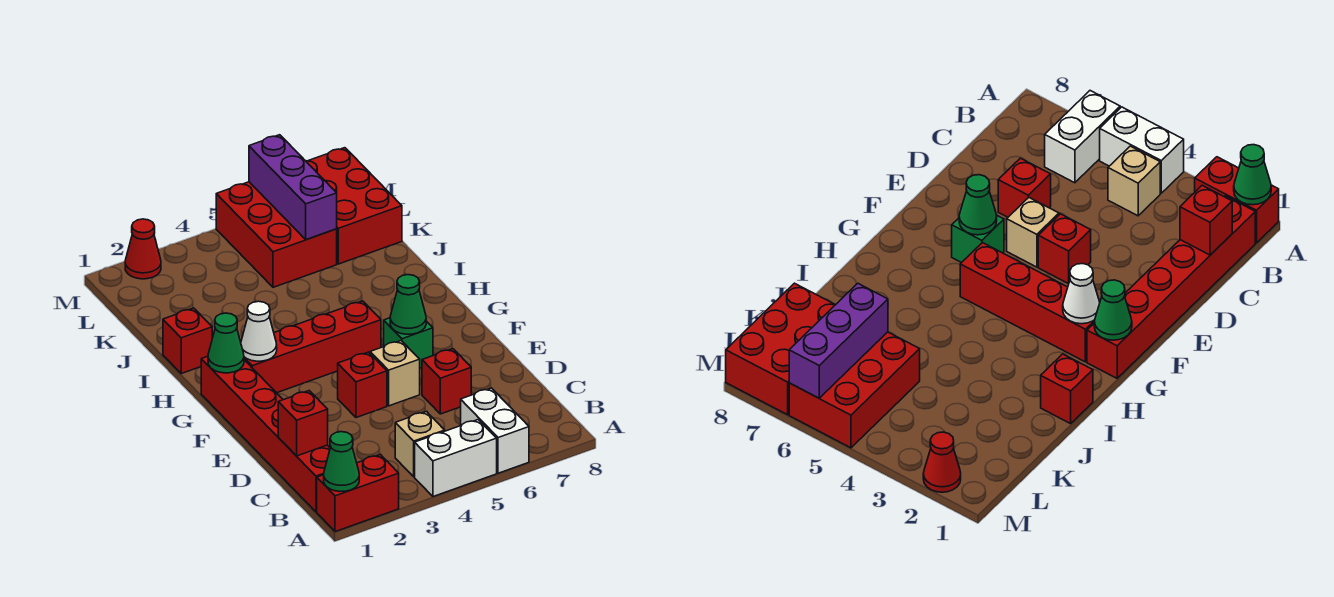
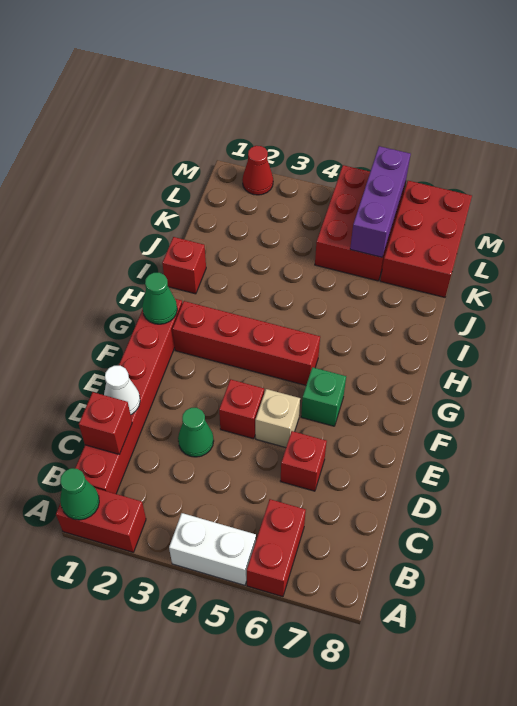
white 1x2 brick [461,388,529,473] -> red 1x2 brick [247,499,306,597]
tan 1x1 brick [395,411,445,477] -> none
green 1x1 cone [390,275,426,334] -> green 1x1 cone moved to [178,408,214,457]
white 1x1 cone [241,301,277,361] -> white 1x1 cone moved to [104,366,140,415]

